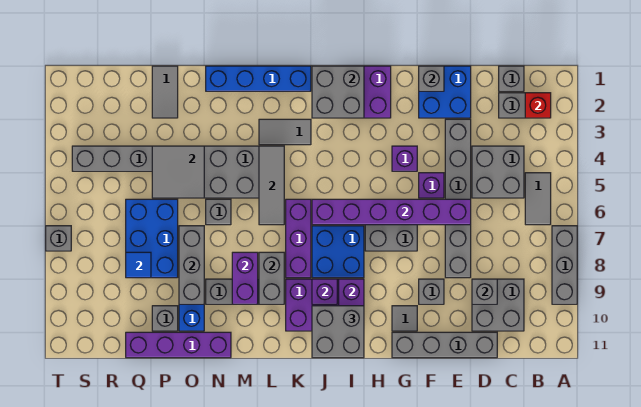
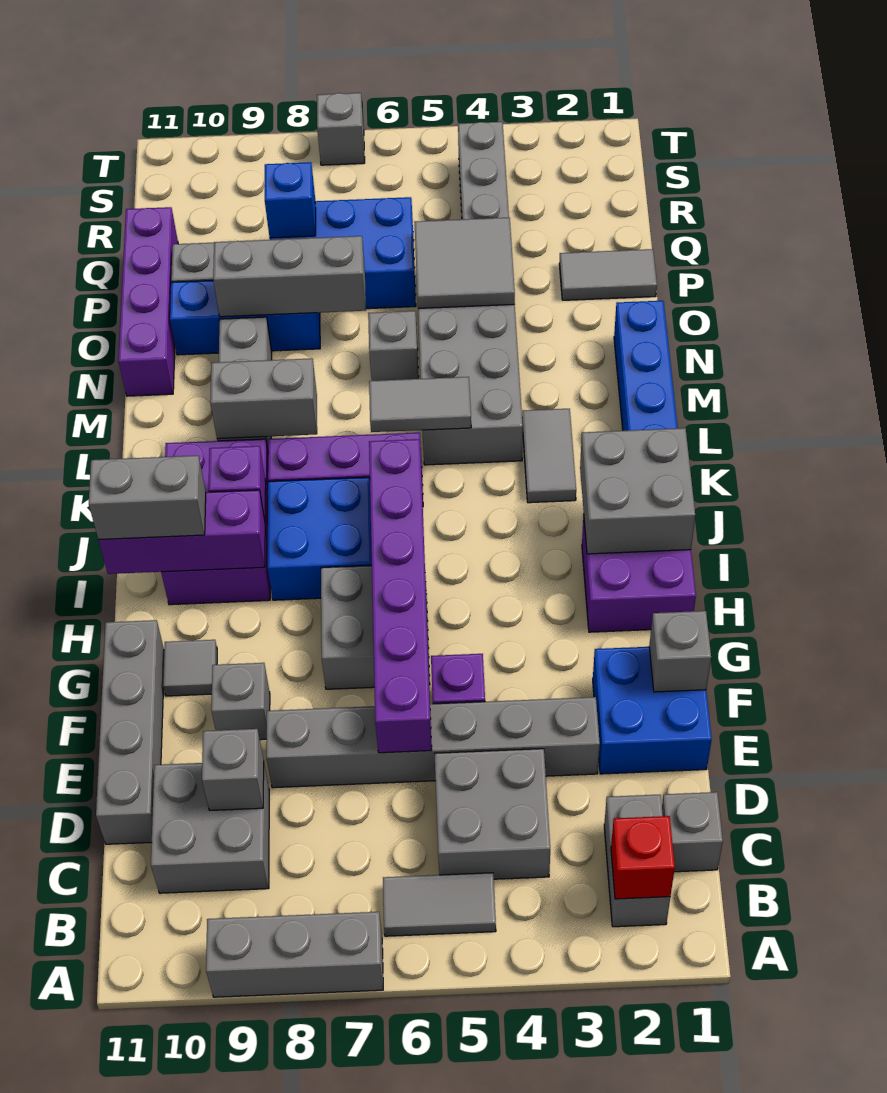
purple 1x1 brick [392,146,417,171] -> none
grey 2x2 brick [312,306,364,358] -> grey 1x2 brick [89,456,206,540]
grey 1x3 tile [259,146,284,225] -> grey 1x2 tile [369,377,471,432]
purple 1x2 brick [232,252,258,304] -> none
blue 1x1 tile [126,252,151,278] -> blue 1x1 brick [265,162,316,238]

